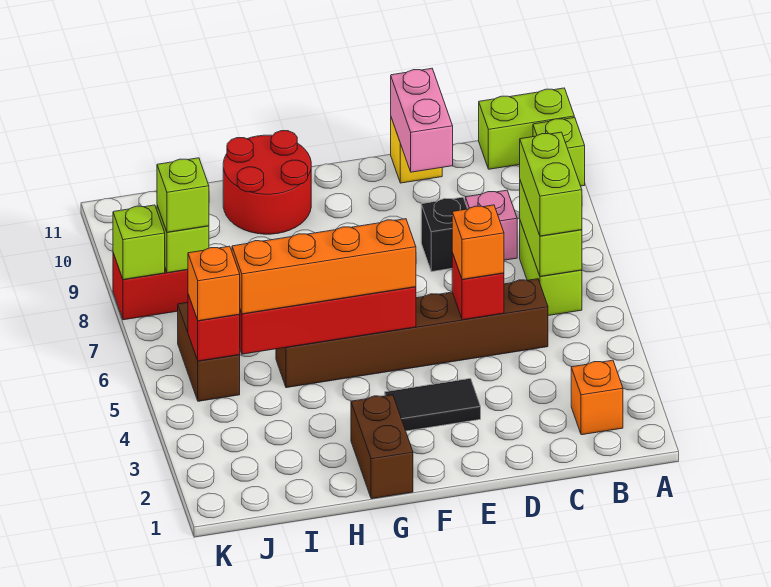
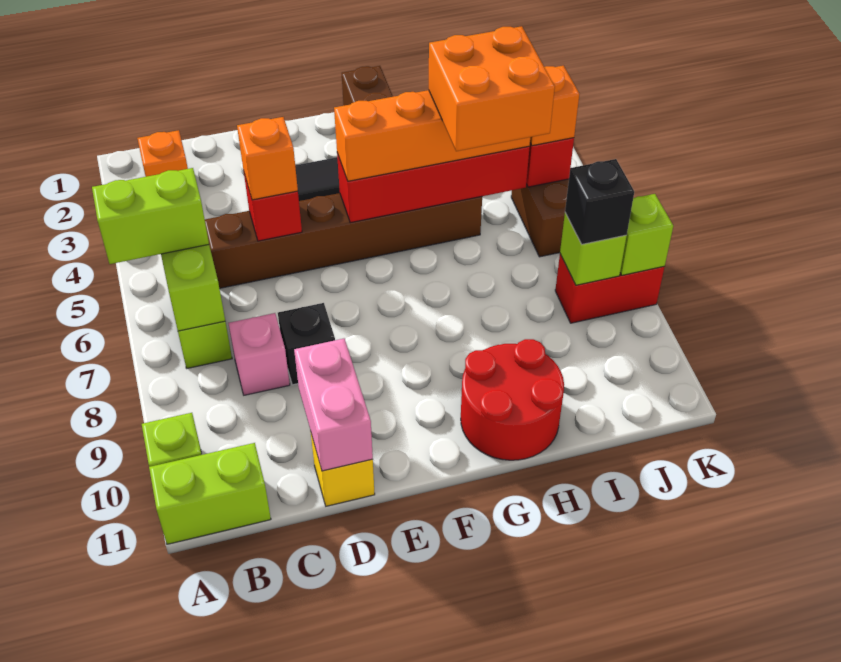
lime 1x2 brick [520,132,582,236] -> lime 1x2 brick turned to [92,168,209,264]
none -> orange 2x2 brick [429,26,555,151]
lime 1x1 brick [157,158,209,232] -> black 1x1 brick [565,159,634,244]

